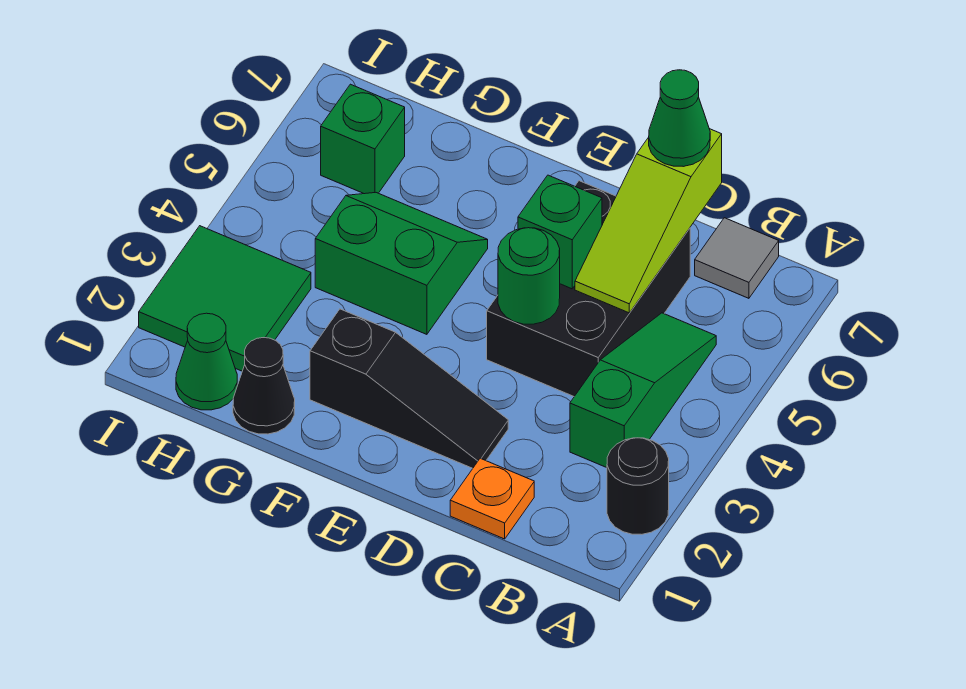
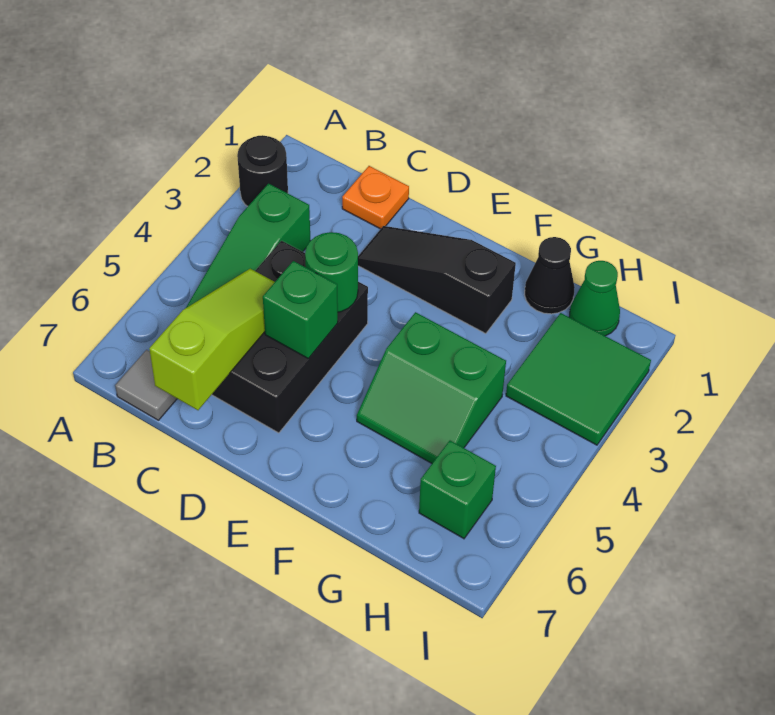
green 1x1 cone [649,70,710,167] -> none

